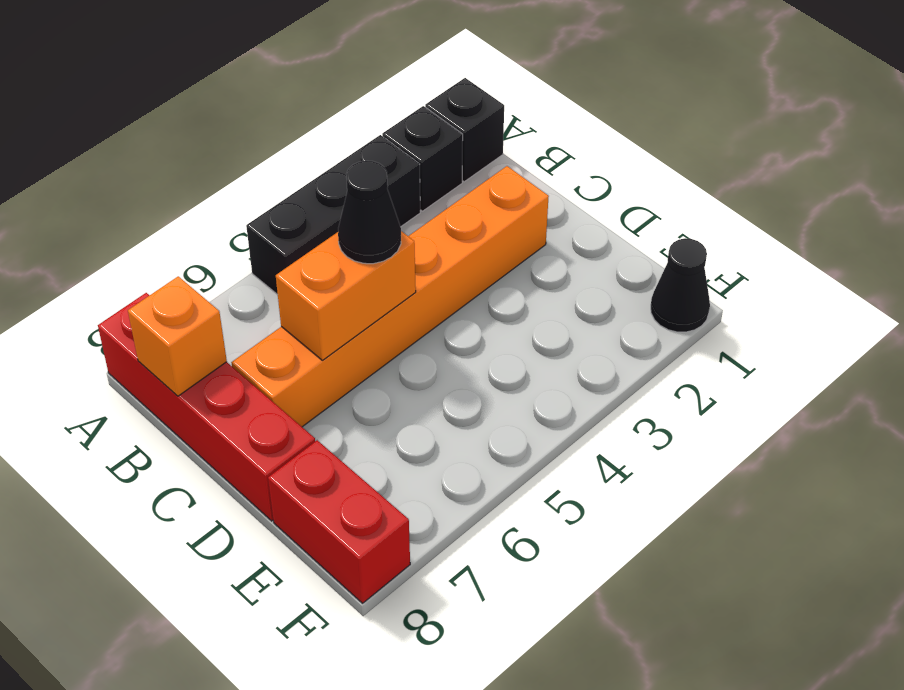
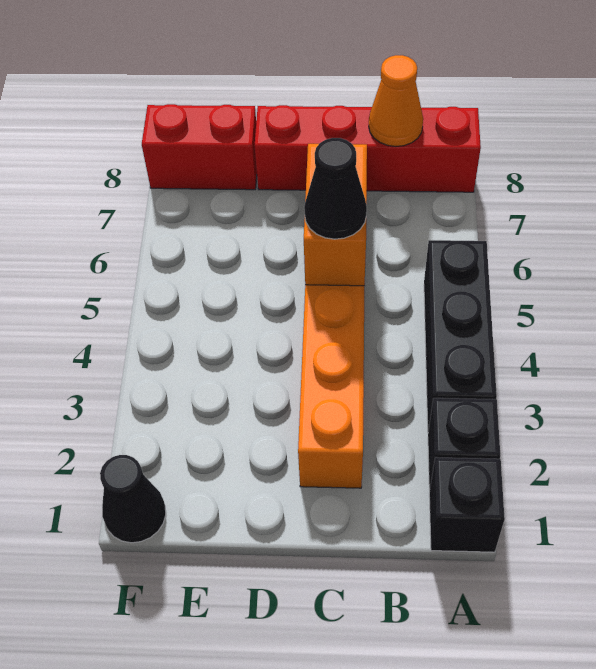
orange 1x1 brick [128,276,227,396] -> orange 1x1 cone [369,55,423,146]

